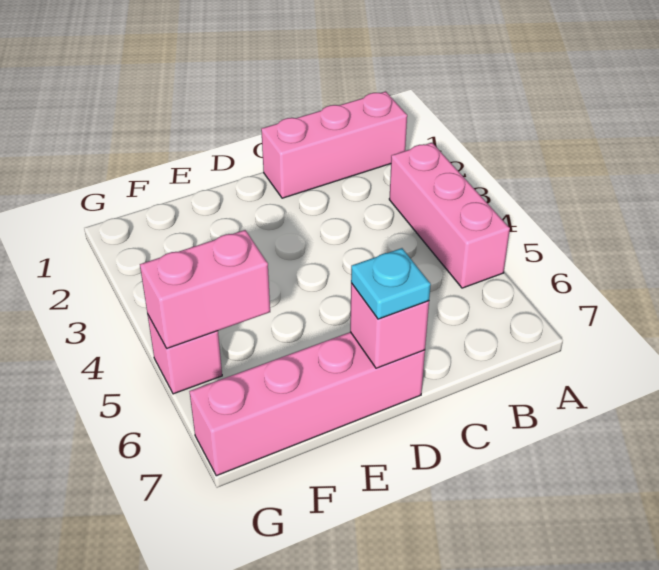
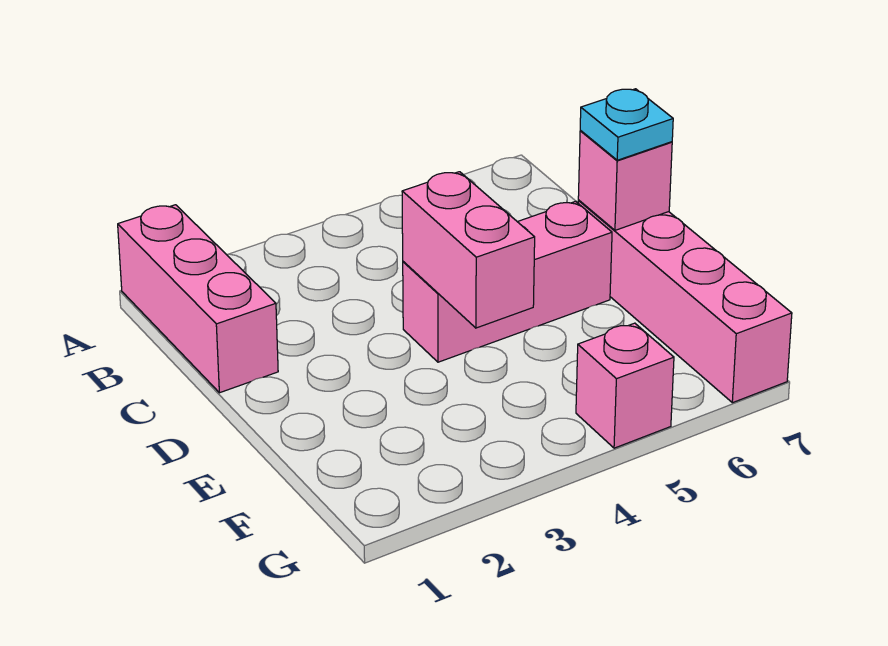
pink 1x3 brick [389,143,510,288] -> pink 1x3 brick moved to [403,202,612,362]
pink 1x2 brick [140,230,270,348] -> pink 1x2 brick moved to [402,172,535,328]

